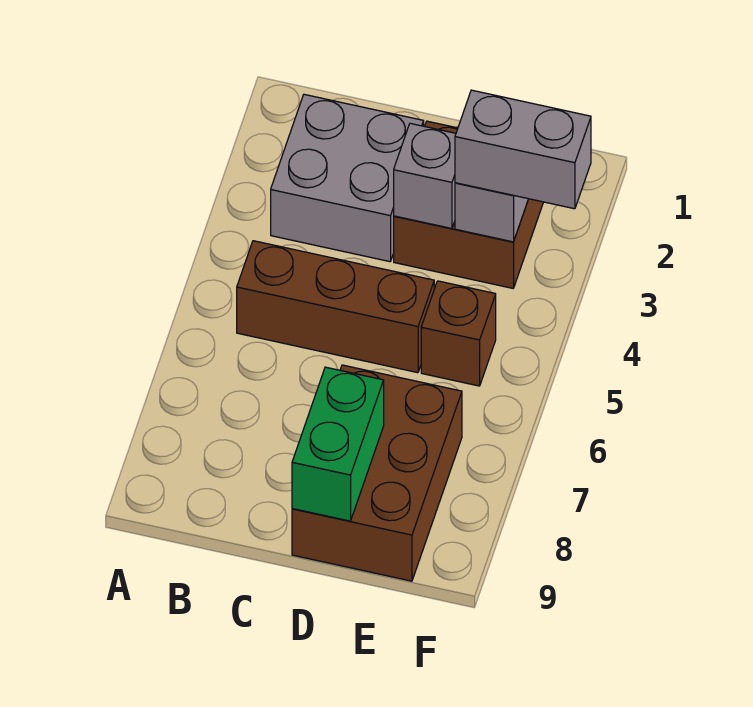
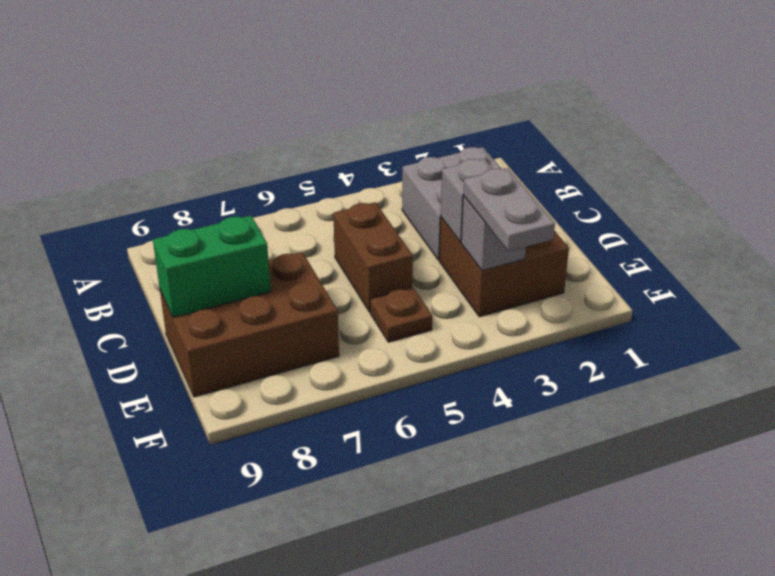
brown 1x3 brick [237,241,434,373] -> brown 1x2 brick [333,202,413,312]
grey 1x2 brick [455,90,591,209] -> grey 1x2 plate [463,168,555,252]
brown 1x1 brick [421,281,496,386] -> brown 1x1 plate [370,287,432,342]

